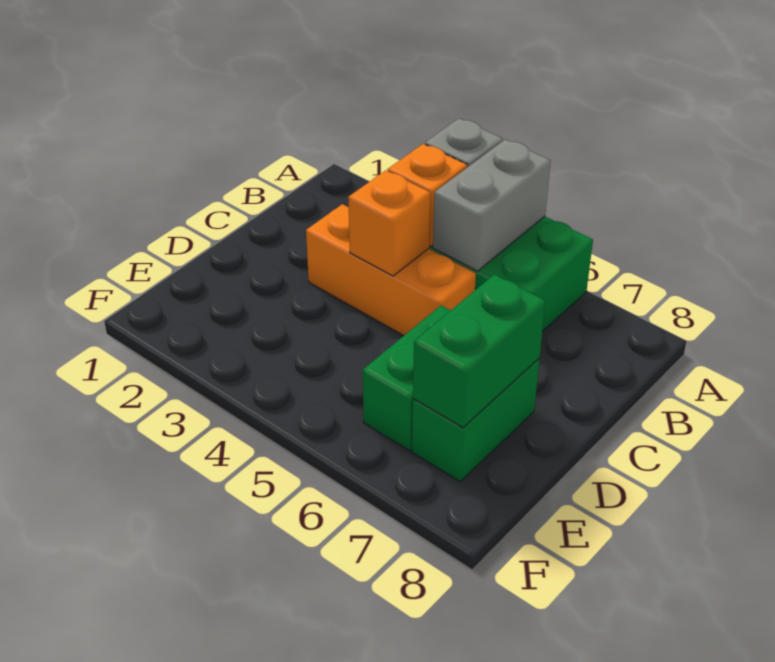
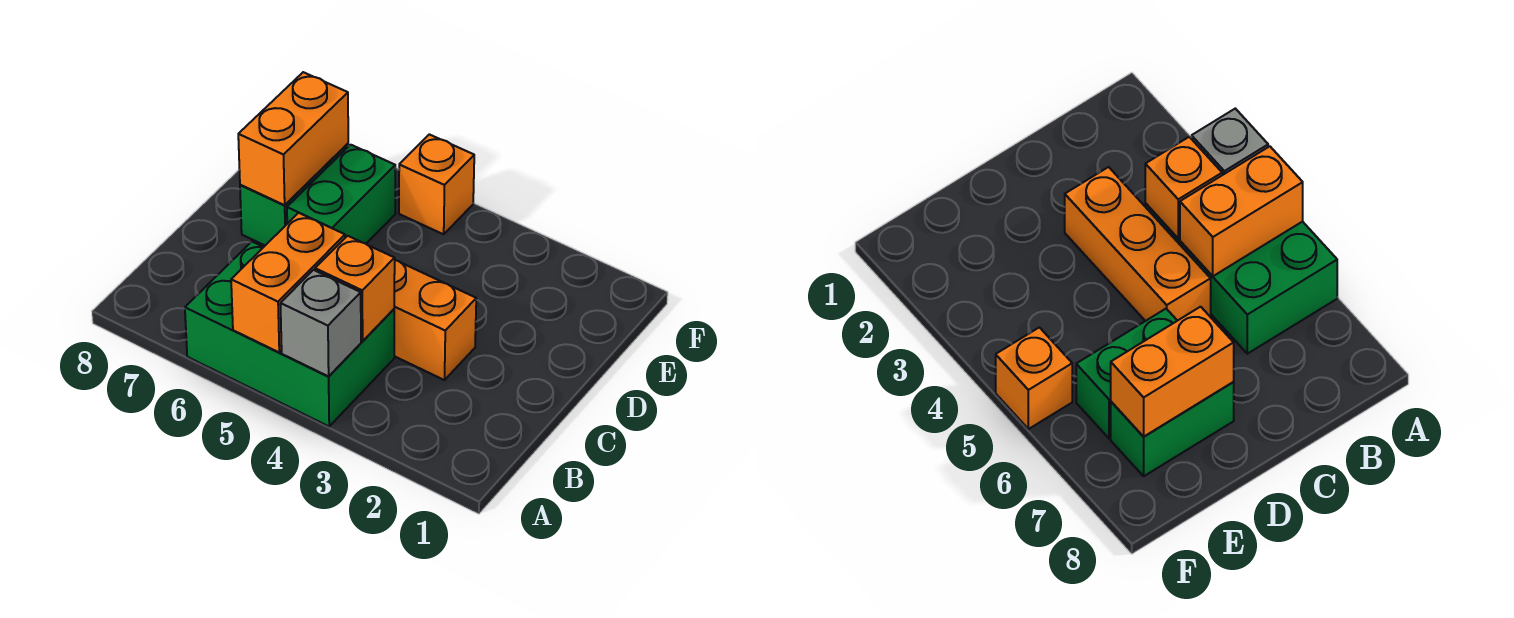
grey 1x2 brick [433,140,551,271] -> orange 1x2 brick [231,213,345,352]
orange 1x1 brick [348,170,430,276] -> orange 1x1 brick moved to [399,134,474,234]
green 1x2 brick [413,274,545,428] -> orange 1x2 brick [238,72,348,205]

